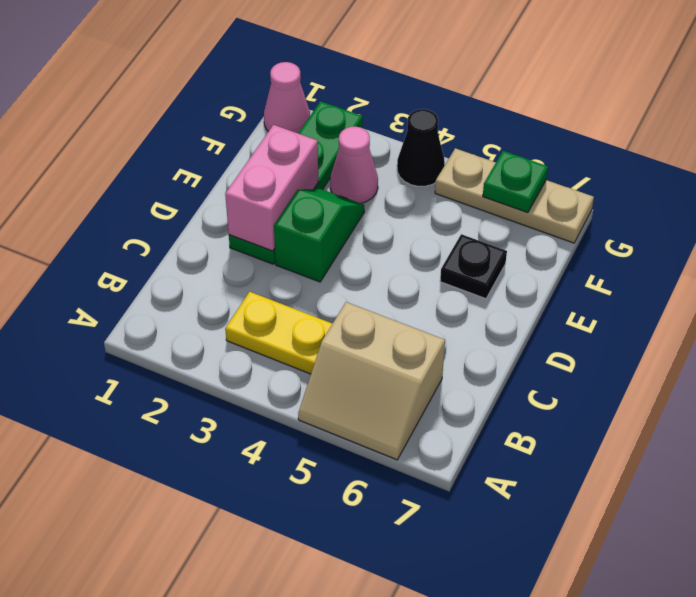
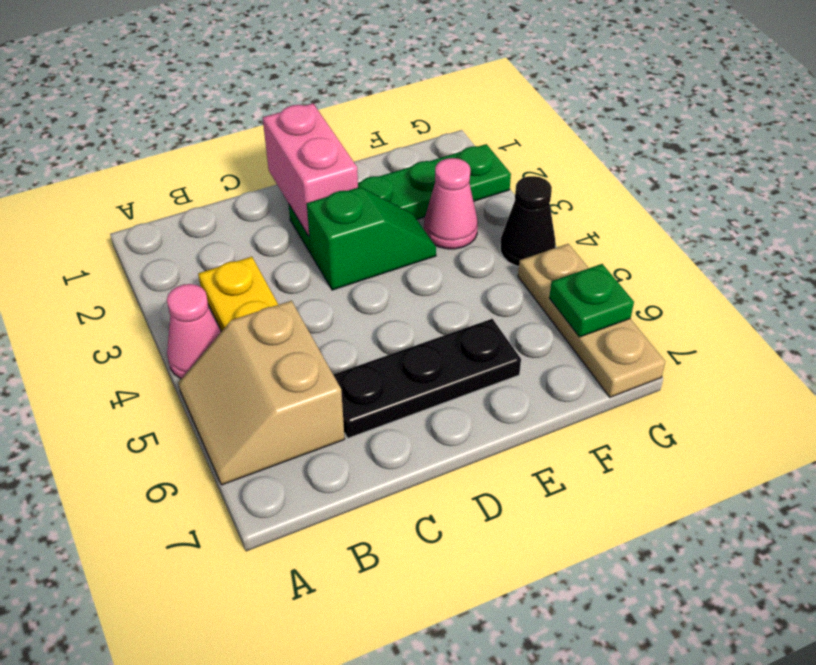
pink 1x2 brick [225,125,318,251] -> pink 1x2 brick turned to [263,103,358,236]
black 1x1 plate [440,234,507,299] -> black 1x3 plate [333,319,521,438]
pink 1x1 cone [264,62,310,133] -> pink 1x1 cone moved to [167,284,221,379]

